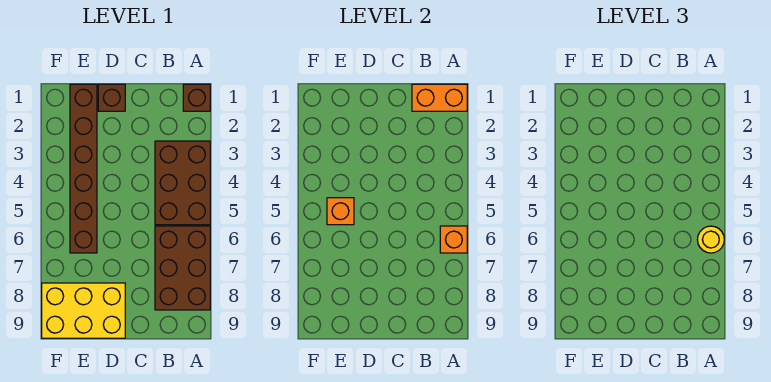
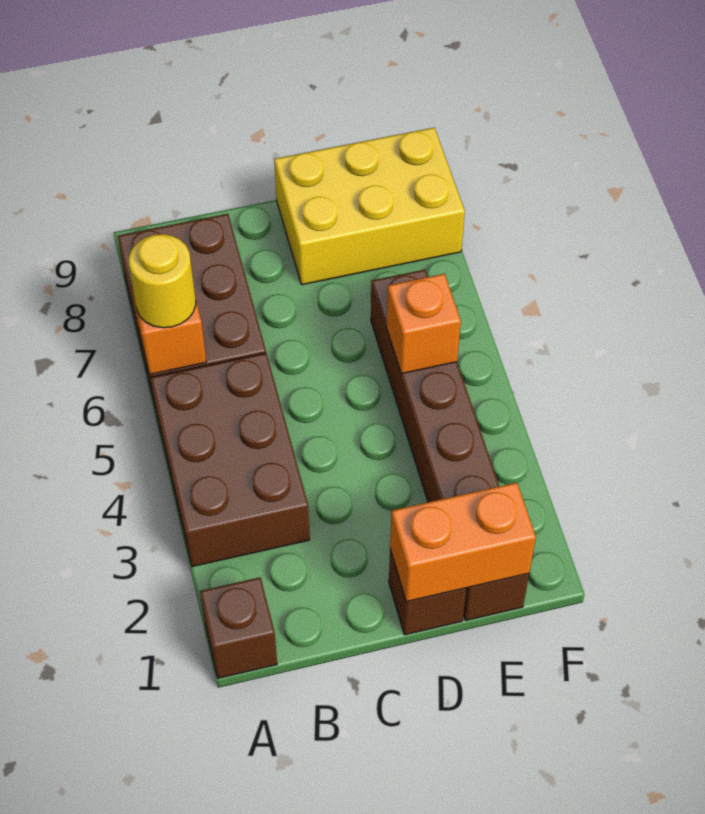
orange 1x2 brick [412,84,467,111] -> orange 1x2 brick moved to [390,483,536,601]

